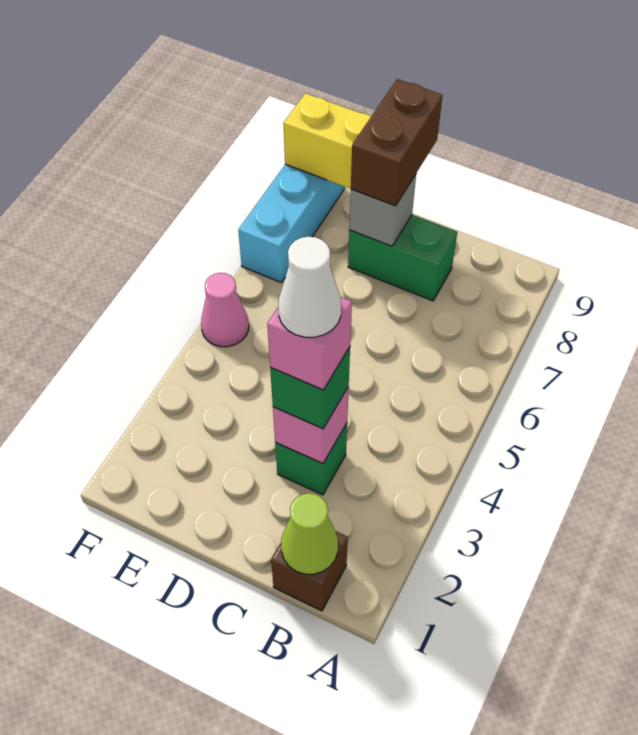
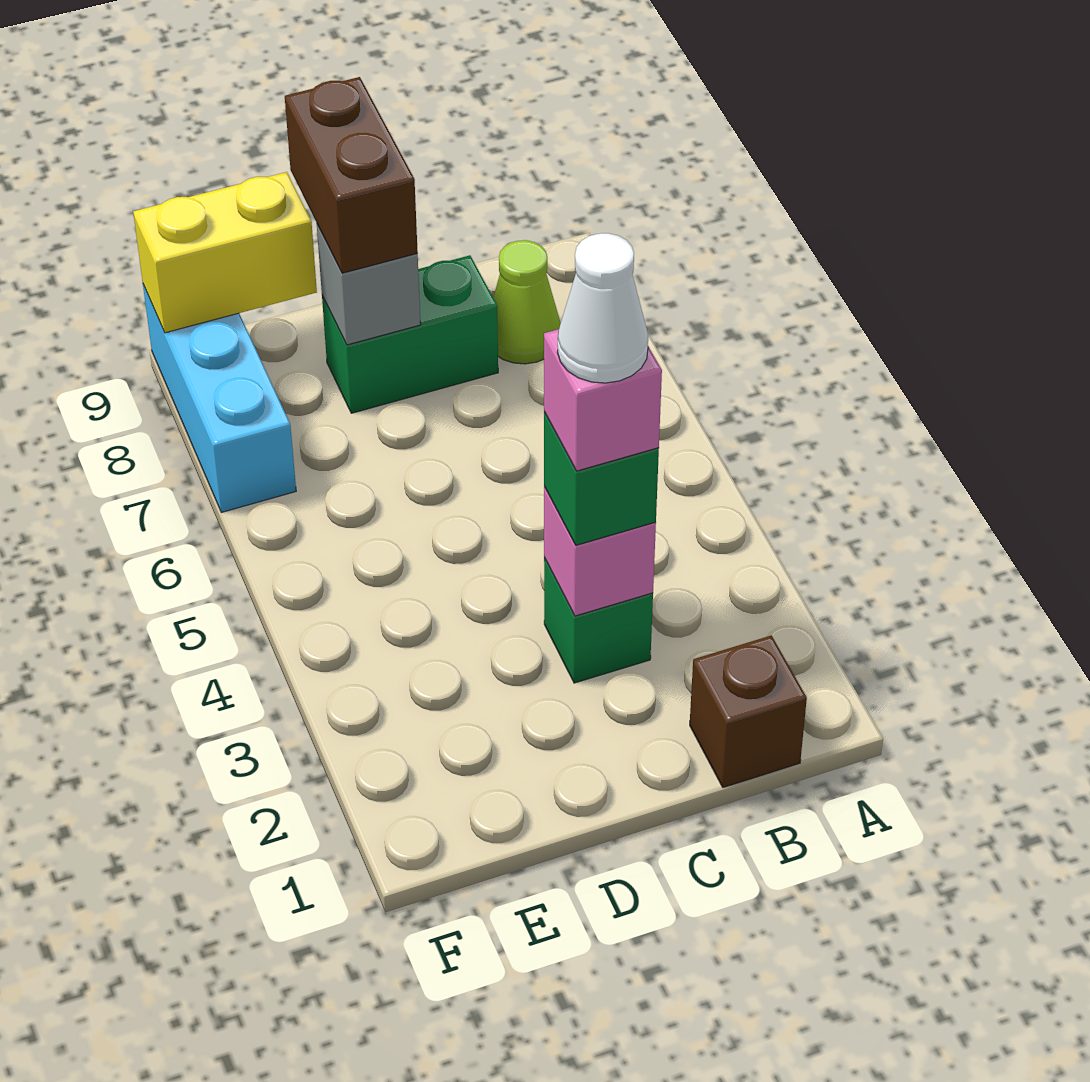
lime 1x1 cone [281,493,338,574] -> lime 1x1 cone moved to [493,240,561,364]
pink 1x1 cone [201,273,249,347] -> none

